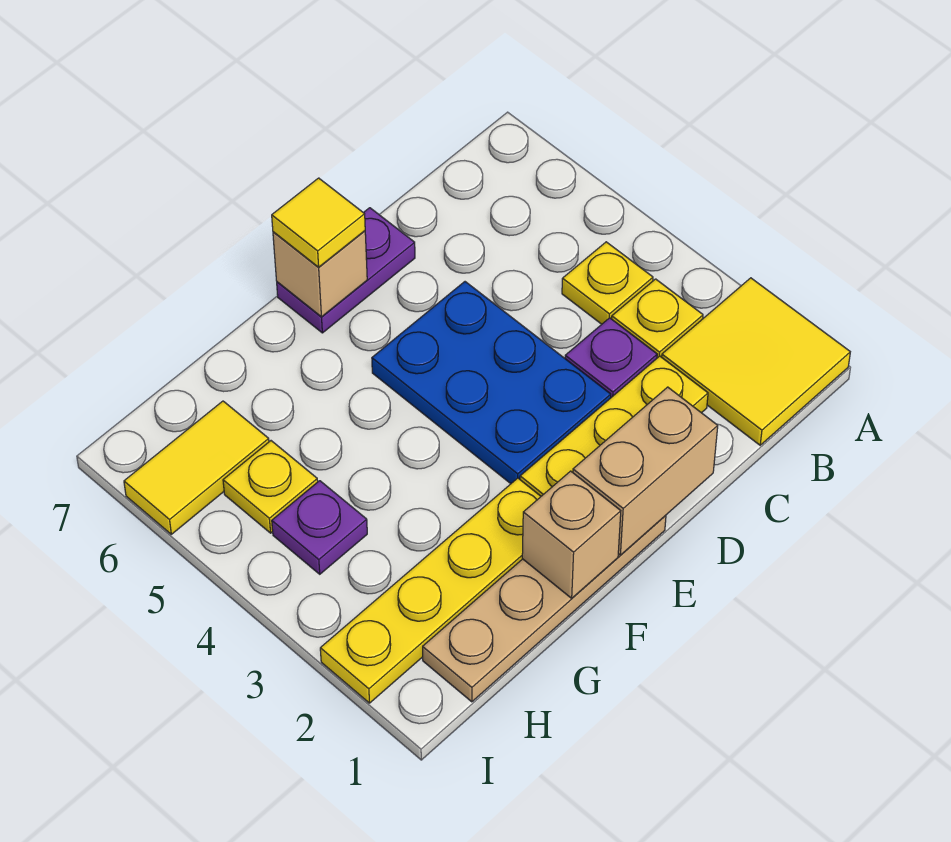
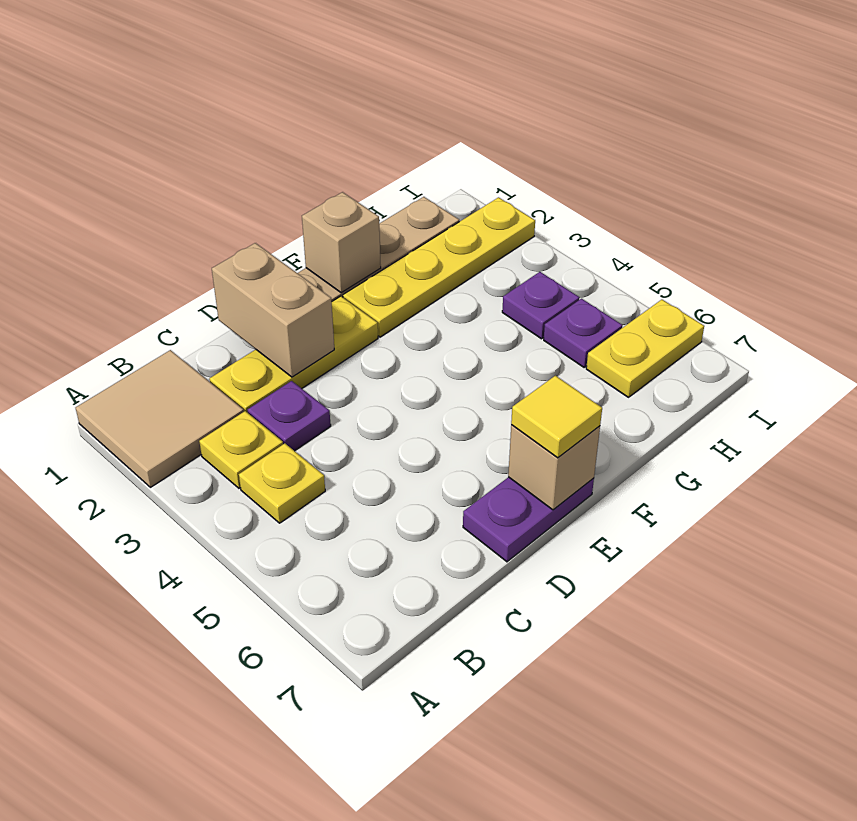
yellow 2x2 tile [662,278,850,445] -> tan 2x2 tile [76,350,244,487]
tan 1x2 brick [573,387,718,555] -> tan 1x2 brick turned to [212,243,334,377]
blue 2x3 plate [372,282,611,484] -> none
yellow 1x1 plate [223,441,318,533] -> purple 1x1 plate [544,299,623,367]
yellow 1x2 tile [124,401,269,534] -> yellow 1x2 plate [586,300,704,397]

